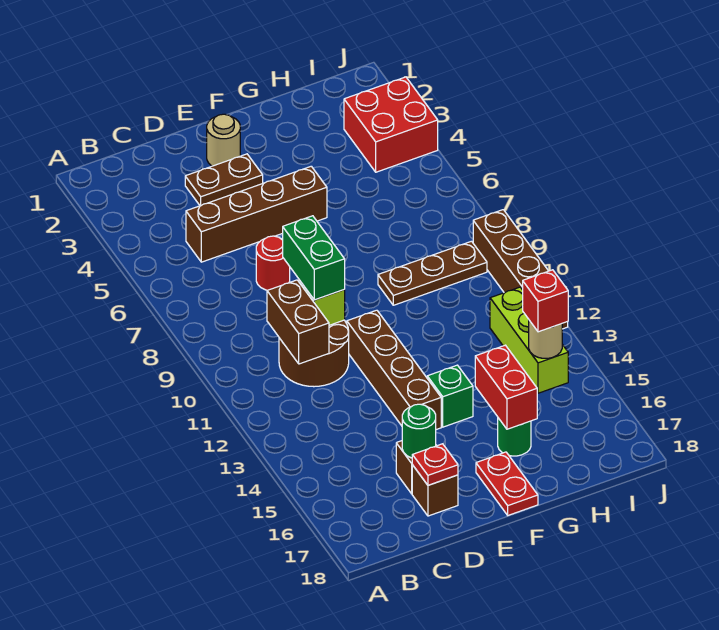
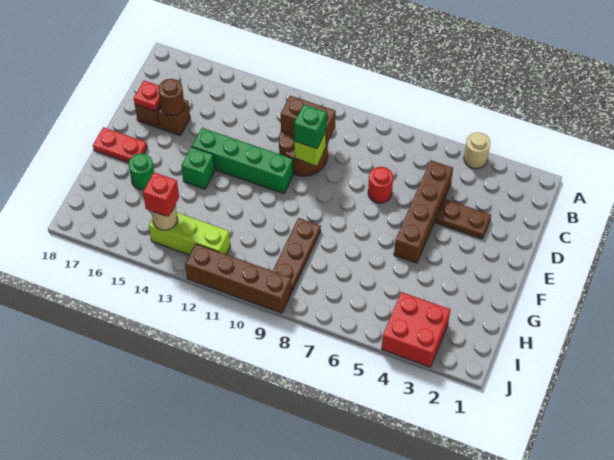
brown 1x2 plate [185,154,263,206] -> brown 1x2 plate turned to [436,199,491,239]
green 1x2 brick [283,216,345,300] -> green 1x1 brick [294,105,327,148]
green 1x1 round brick [402,404,436,458] -> brown 1x1 round brick [158,79,184,116]
tan 1x1 round brick [207,114,240,166] -> tan 1x1 round brick moved to [464,132,490,169]
brown 1x4 brick [347,310,441,430] -> green 1x4 brick [192,128,293,194]
red 1x2 brick [475,345,537,429] -> none

